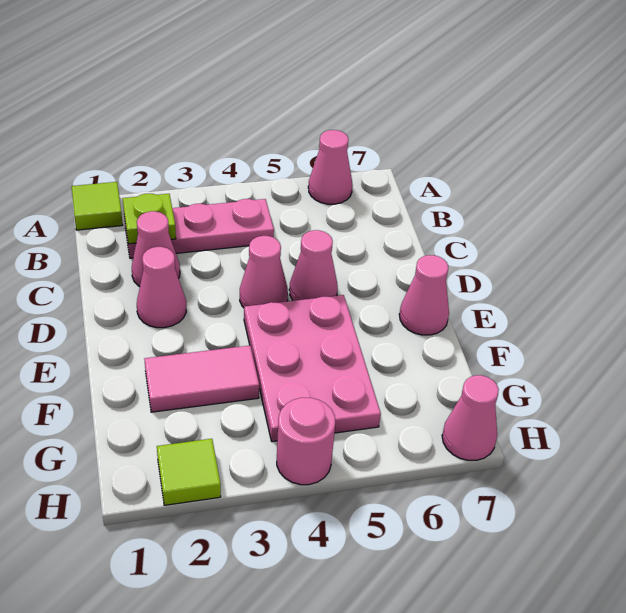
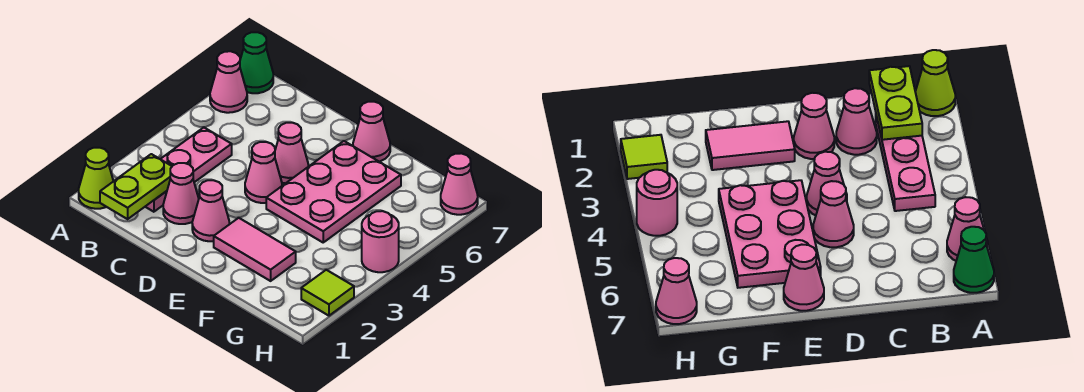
lime 1x1 tile [72,182,123,230] -> lime 1x1 cone [79,148,113,209]
none -> green 1x1 cone [240,32,273,93]
lime 1x1 plate [123,194,176,244] -> lime 1x2 plate [100,154,172,219]
pink 2x3 plate [244,295,381,442] -> pink 2x3 plate turned to [266,141,401,242]
pink 1x2 tile [144,346,259,412] -> pink 1x2 tile turned to [214,218,296,281]

